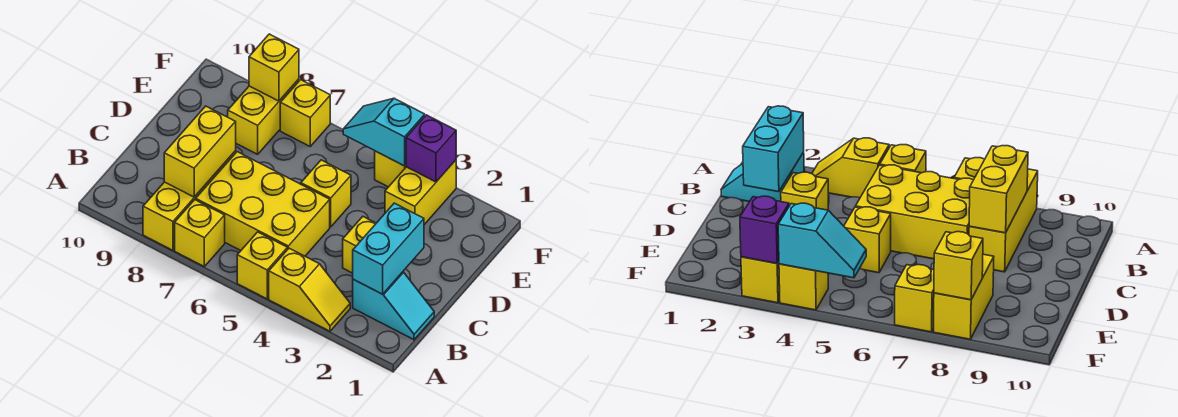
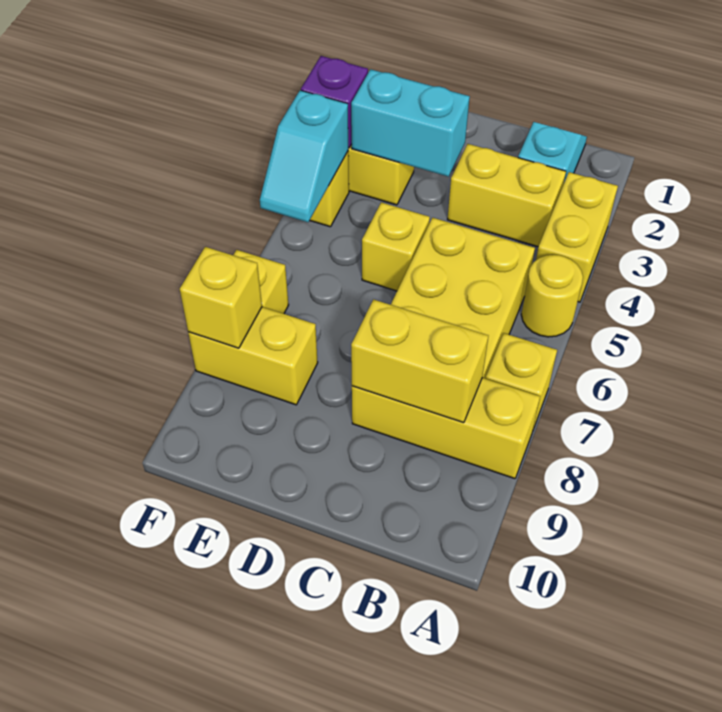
yellow 1x2 slope [269,248,350,331] -> yellow 1x2 brick [536,172,618,302]
yellow 1x1 brick [237,232,287,299] -> yellow 1x1 round brick [521,255,583,337]
cyan 1x2 brick [353,203,424,294] -> cyan 1x2 brick moved to [351,69,470,177]
yellow 1x1 brick [343,217,376,273] -> yellow 1x2 brick [447,144,566,246]

